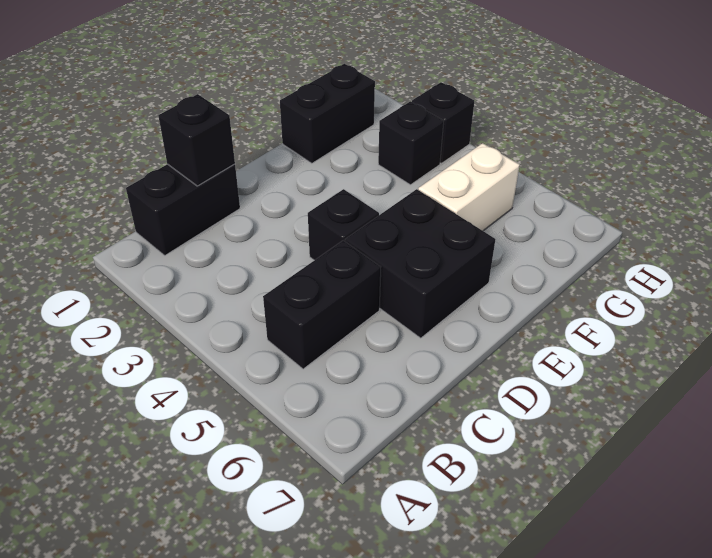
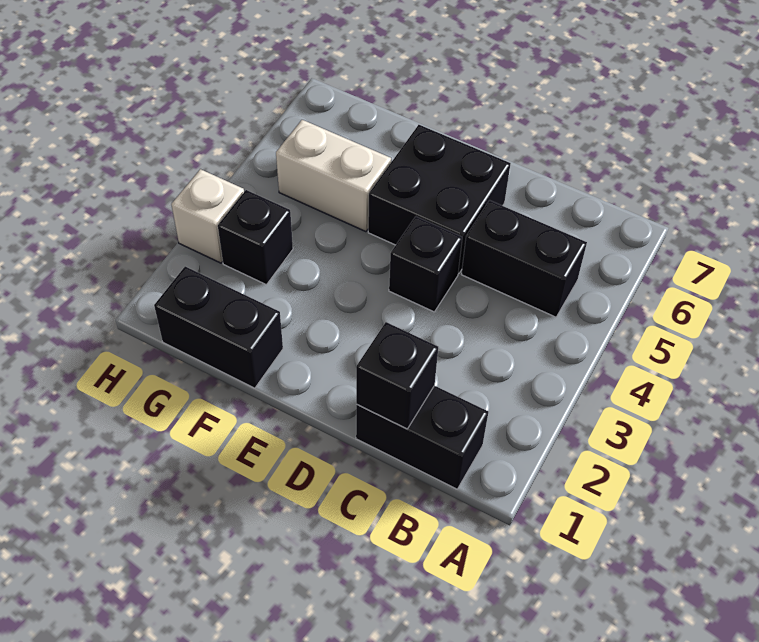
black 1x1 brick [412,82,474,163] -> white 1x1 brick [171,169,244,263]

